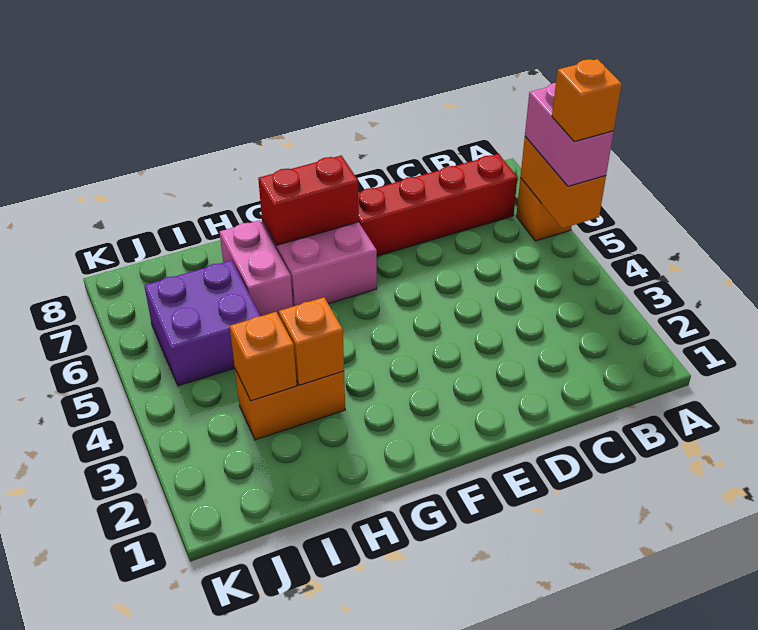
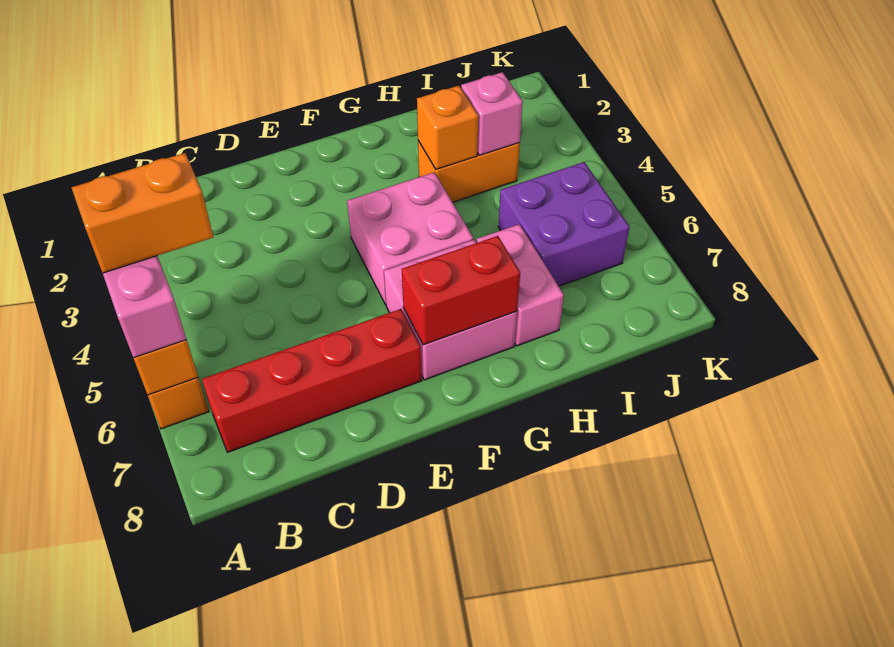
orange 1x1 brick [552,59,622,142] -> orange 1x2 brick [71,153,213,273]
none -> pink 2x2 brick [347,172,473,305]
orange 1x1 brick [230,312,297,401] -> pink 1x1 brick [461,72,523,155]

